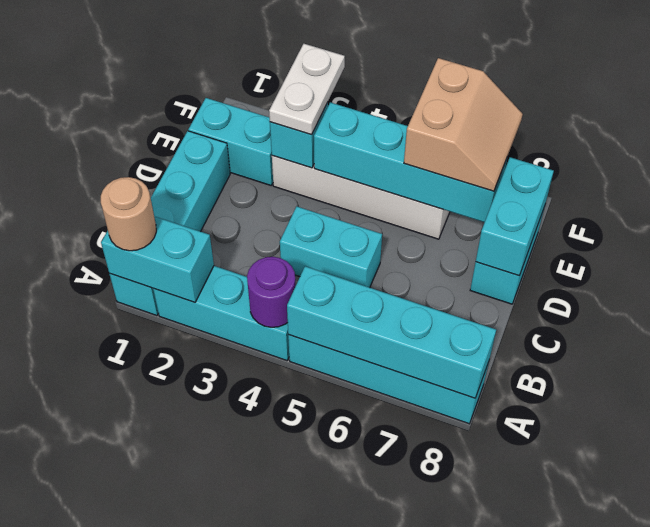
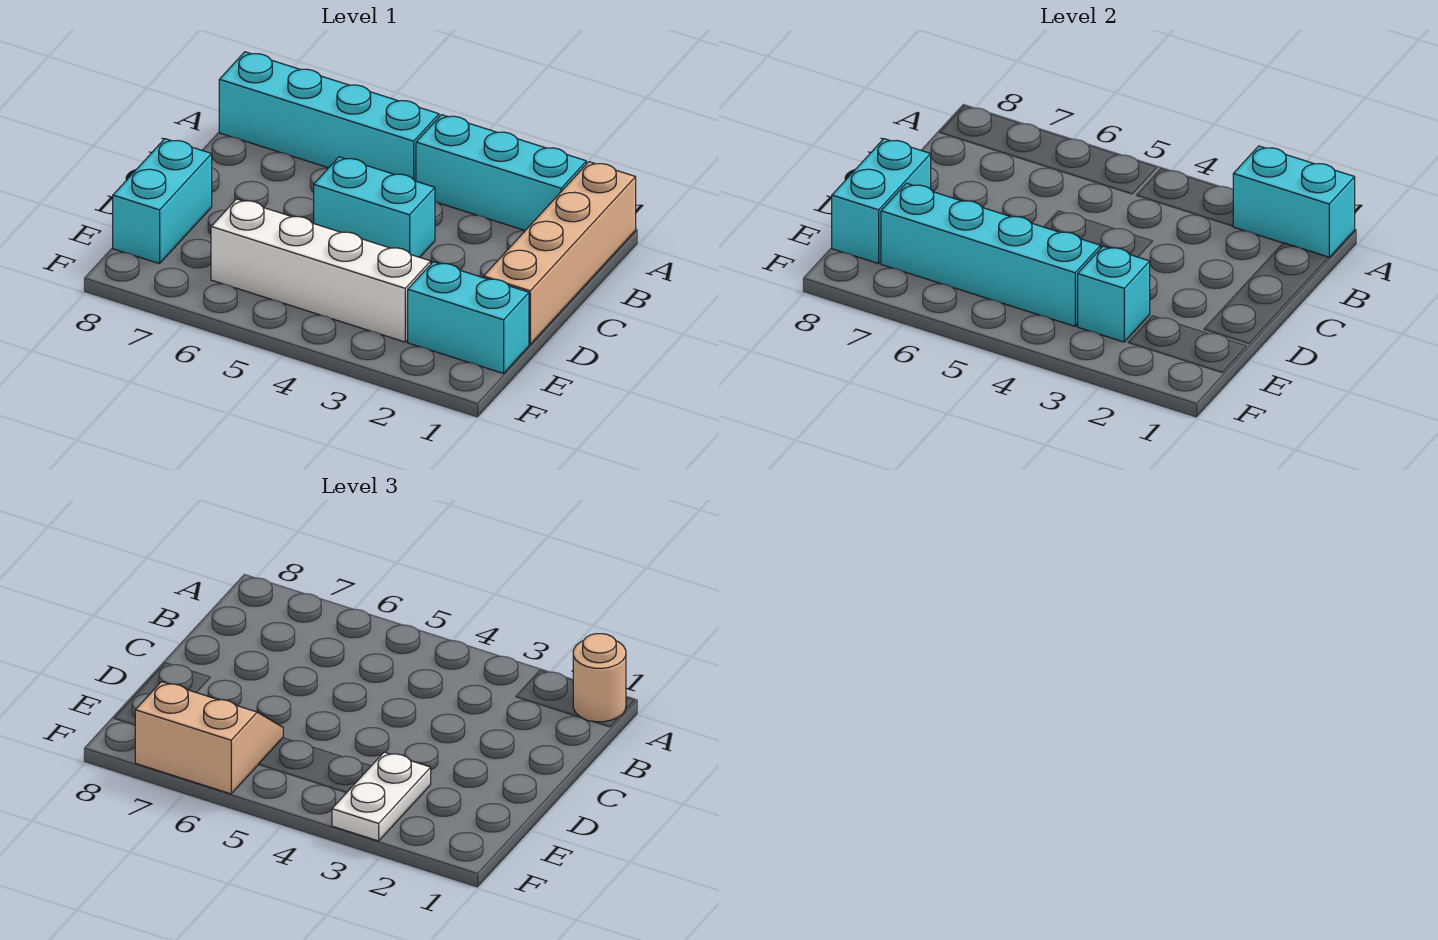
cyan 1x4 brick [109,131,230,315] -> tan 1x4 brick [484,162,636,344]
purple 1x1 round brick [247,257,296,327] -> none
cyan 1x4 brick [287,266,496,398] -> none
tan 2x2 slope [404,58,523,191] -> tan 2x2 slope turned to [135,682,283,794]

